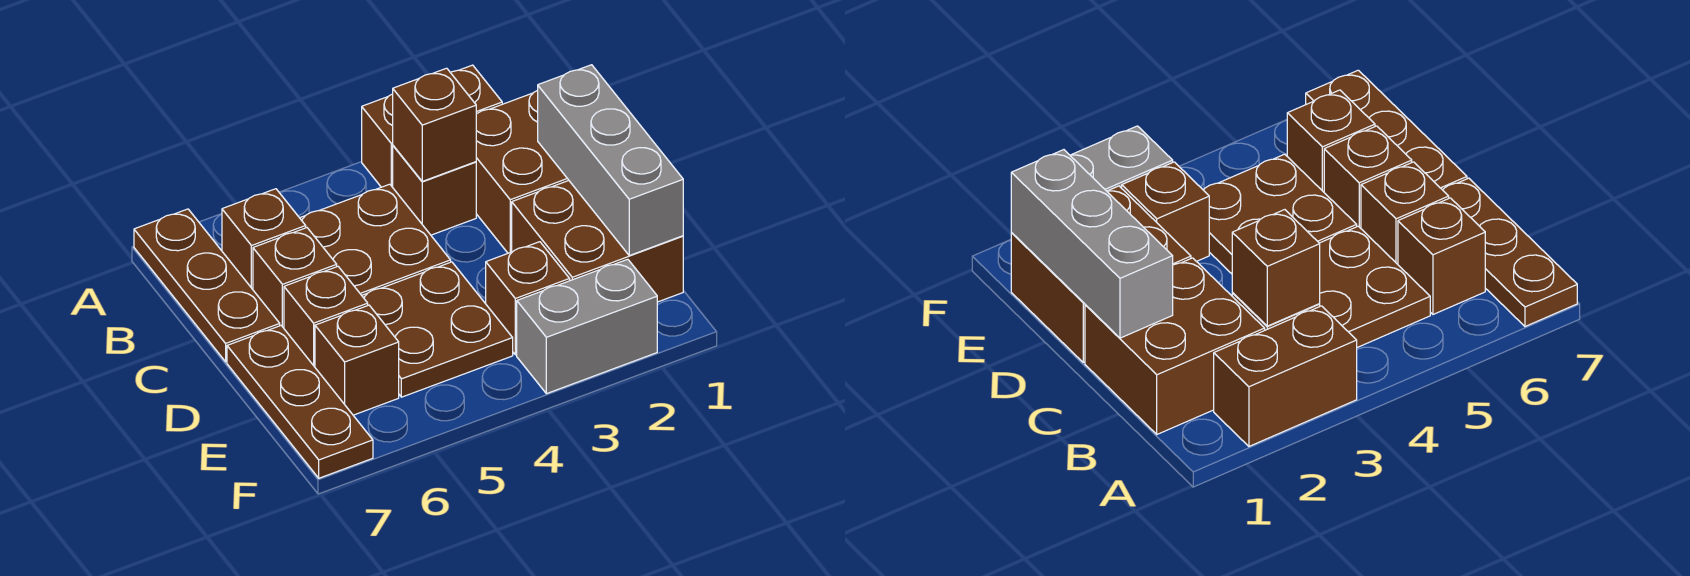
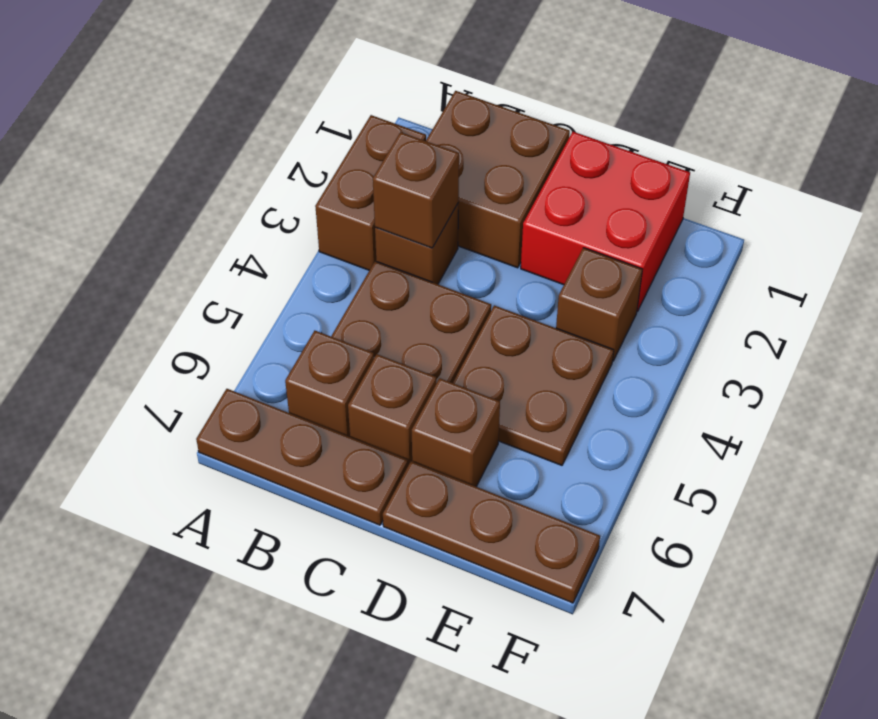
grey 1x3 brick [538,65,683,255] -> none
brown 2x2 brick [512,181,683,302] -> red 2x2 brick [521,132,690,312]
brown 1x1 brick [315,305,399,415] -> none
grey 1x2 brick [517,259,657,394] -> none

